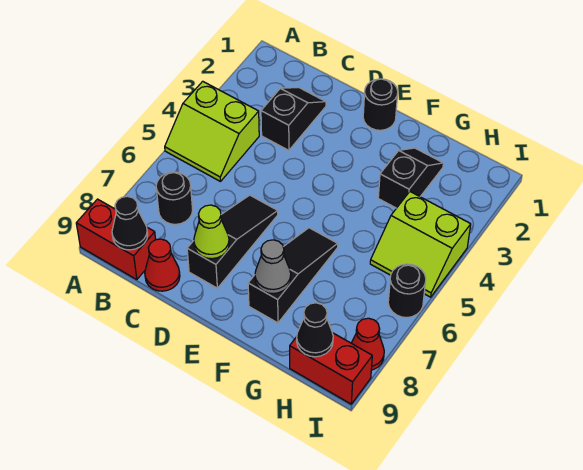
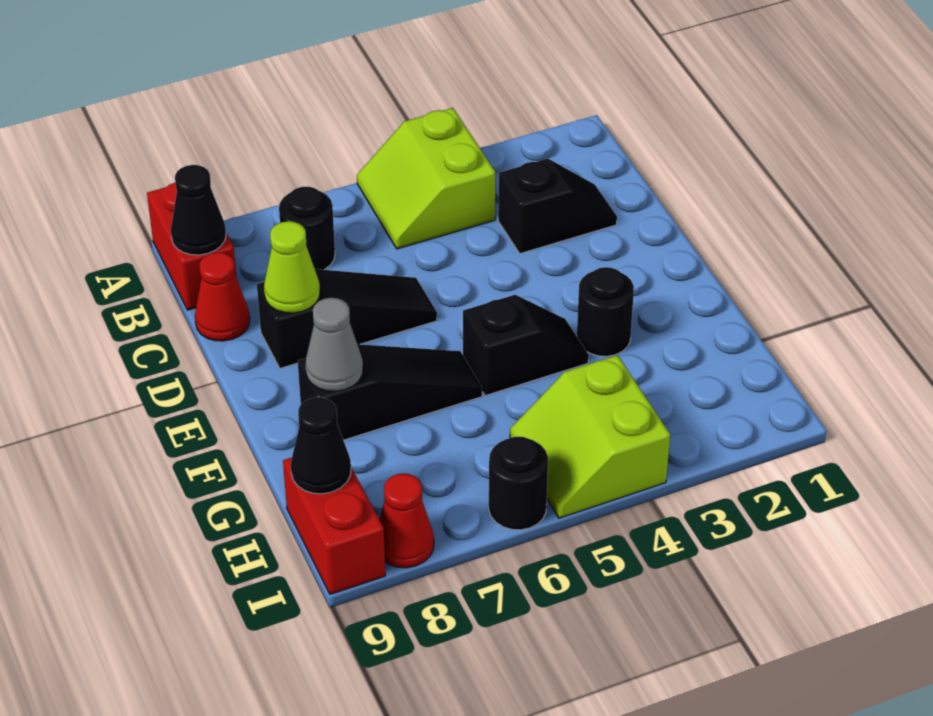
black 1x1 round brick [363,79,398,130] -> black 1x1 round brick moved to [577,267,634,356]
black 1x2 slope [378,148,443,208] -> black 1x2 slope moved to [463,295,589,396]

